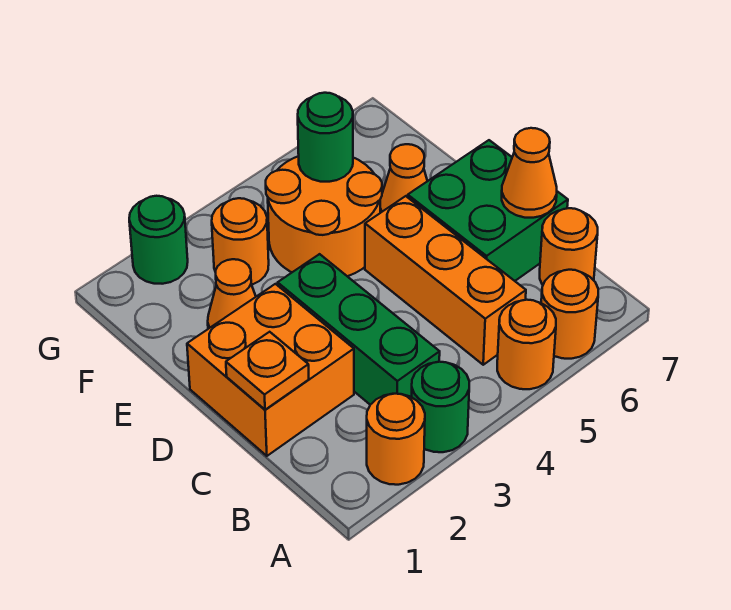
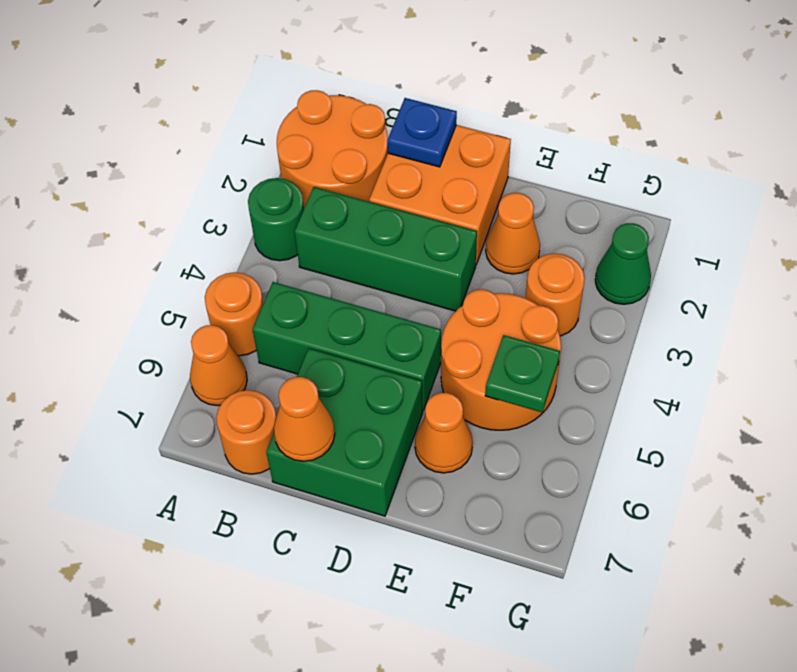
orange 1x1 round brick [367,394,425,485] -> orange 2x2 round brick [277,90,388,208]
orange 1x1 round brick [541,270,598,359] -> orange 1x1 cone [190,325,247,406]
orange 1x3 brick [365,196,526,365] -> green 1x3 brick [252,282,441,410]
orange 1x1 plate [226,332,309,410] -> blue 1x1 plate [387,98,457,167]
green 1x1 round brick [298,93,353,182] -> green 1x1 plate [485,335,560,412]
green 1x1 round brick [129,196,188,284] -> green 1x1 cone [595,223,651,304]

